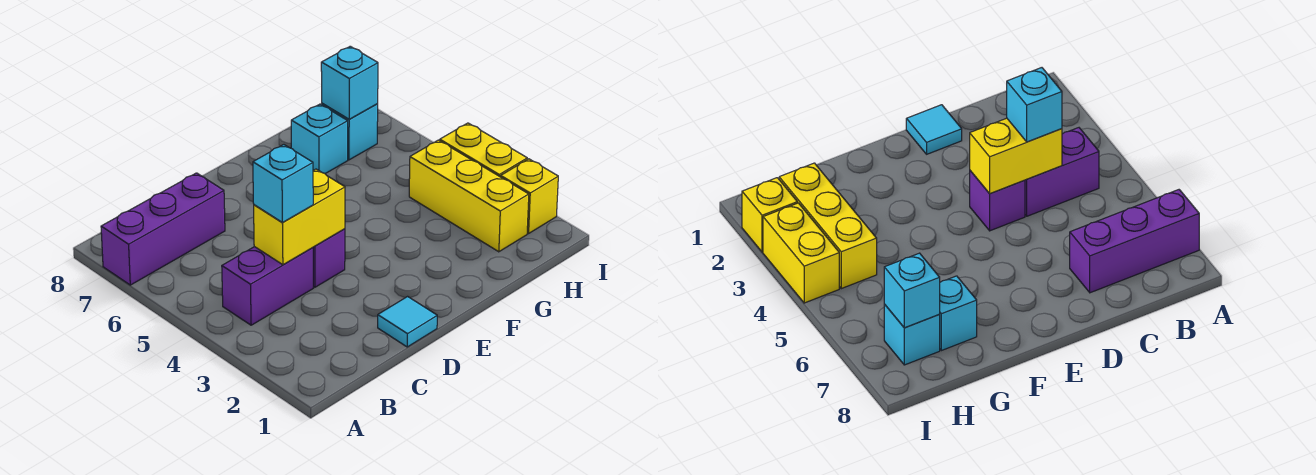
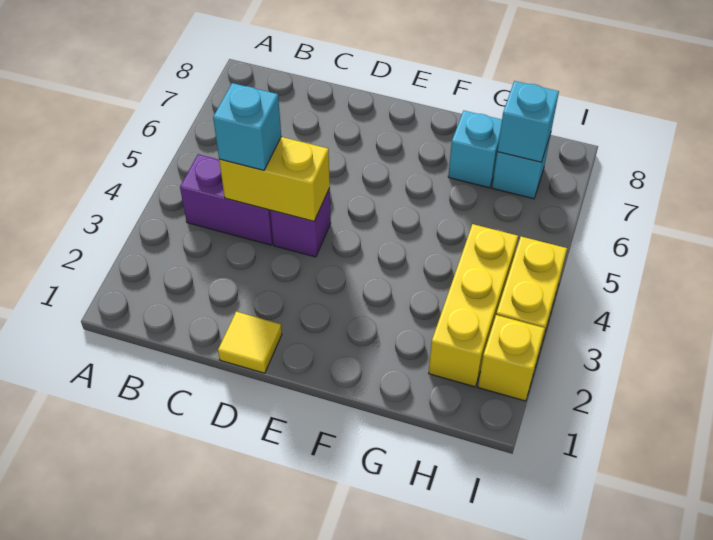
purple 1x3 brick [101,173,225,285] -> none
cyan 1x1 tile [378,297,437,347] -> yellow 1x1 tile [218,312,282,373]

